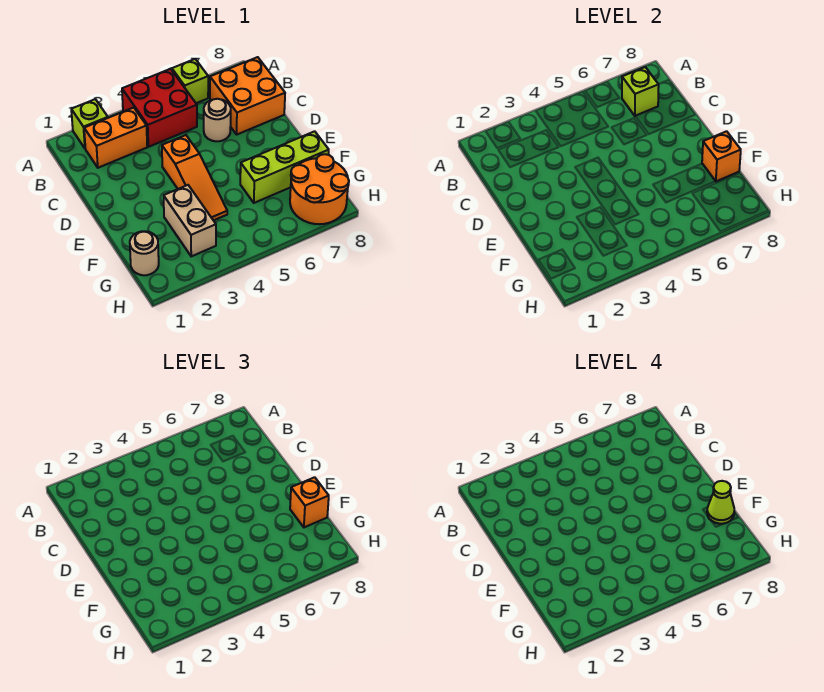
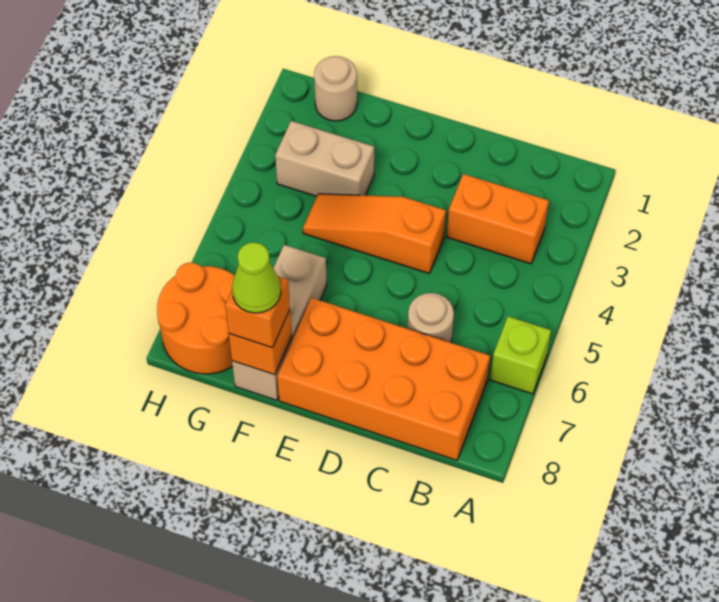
lime 1x1 brick [71,99,108,148] -> none
red 2x2 brick [122,69,197,147] -> none
orange 1x2 brick [84,108,147,168] -> orange 1x2 brick turned to [447,174,549,264]
orange 2x2 brick [210,57,285,134] -> orange 2x4 brick [277,298,490,460]
lime 1x1 brick [622,67,659,116] -> none
lime 1x3 brick [240,131,329,203] -> tan 1x3 brick [232,245,327,400]

